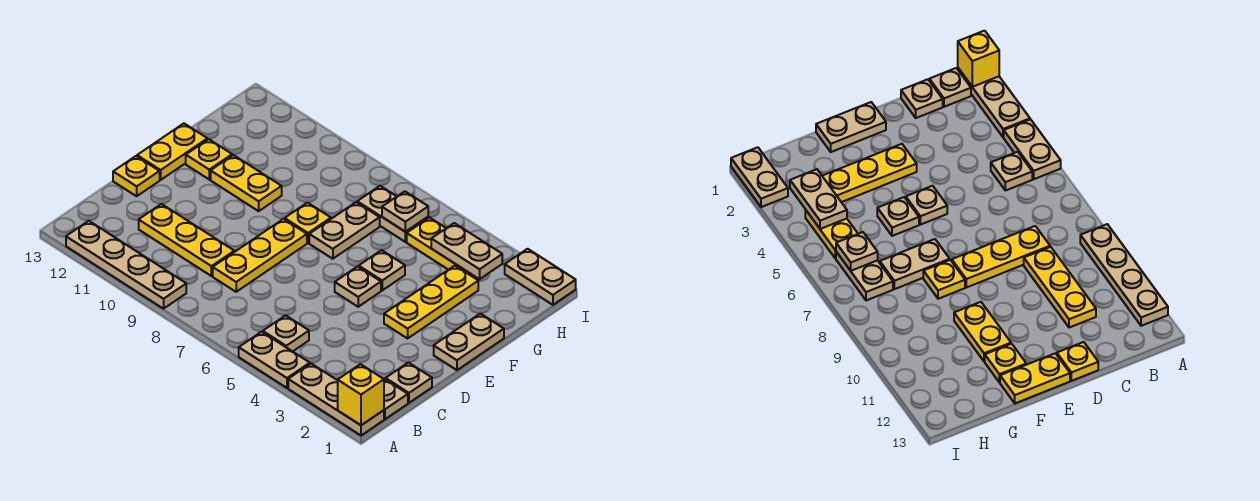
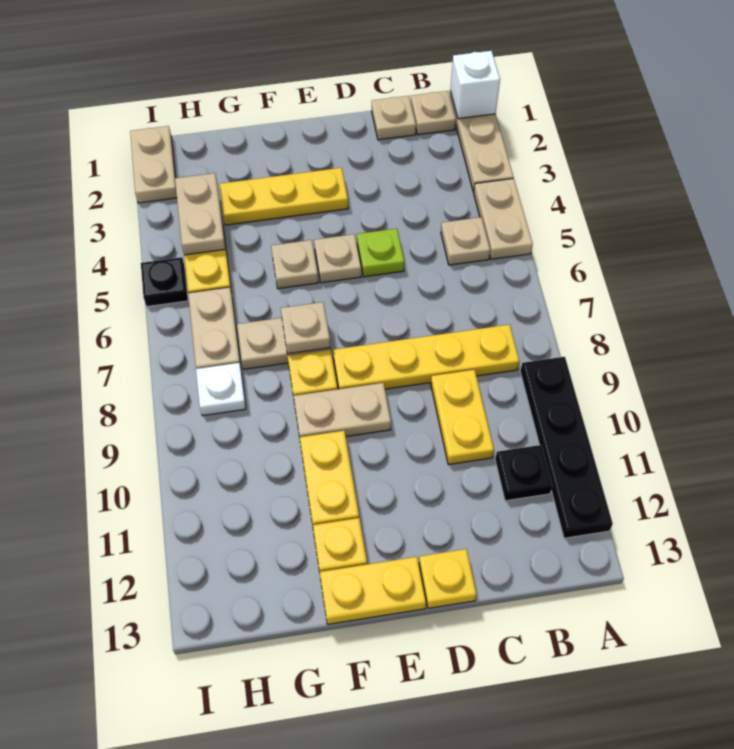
yellow 1x1 brick [338,364,384,425] -> white 1x1 brick [450,51,500,119]
tan 1x4 plate [66,221,186,309] -> black 1x4 plate [520,357,613,538]
none -> black 1x1 plate [495,445,552,501]
yellow 1x3 plate [213,219,307,292] -> yellow 1x4 plate [333,325,519,389]
yellow 1x3 plate [139,204,234,276] -> yellow 1x2 plate [431,370,494,465]
none -> lime 1x1 plate [357,229,404,277]
tan 1x2 plate [434,314,504,370] -> tan 1x2 plate moved to [293,383,391,438]
tan 1x1 plate [382,191,428,232] -> tan 1x1 plate moved to [281,302,330,354]
none -> white 1x1 plate [196,363,246,416]
none -> black 1x1 plate [141,257,188,307]

